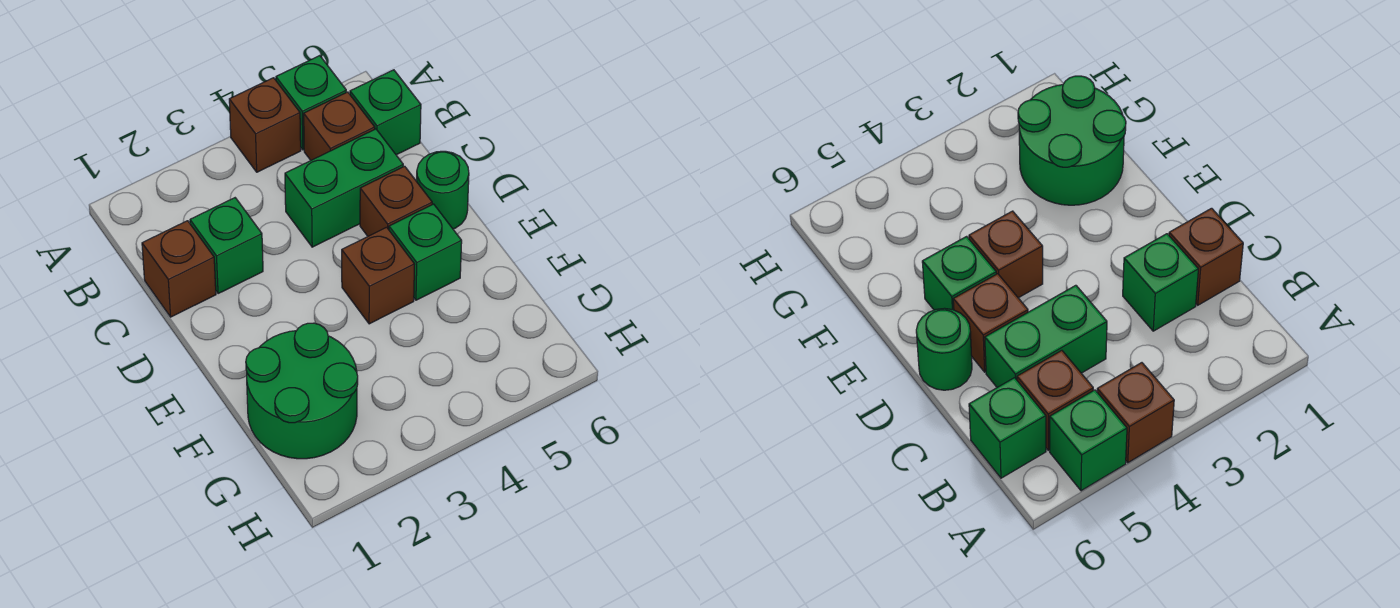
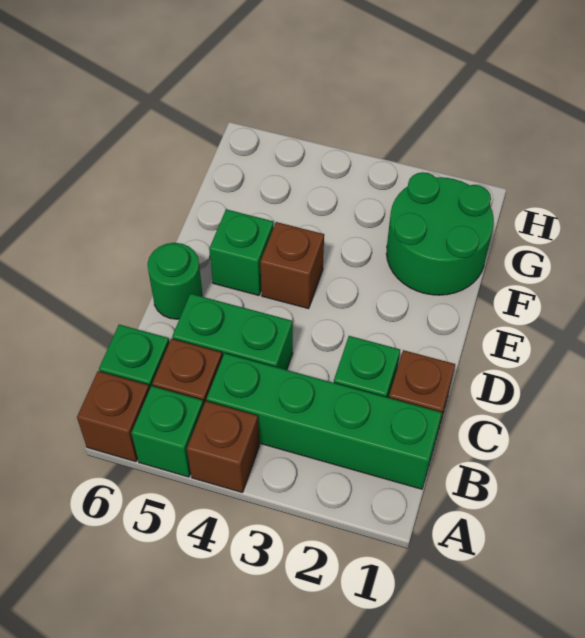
none -> green 1x4 brick [207,353,442,489]
brown 1x1 brick [360,166,432,236] -> brown 1x1 brick moved to [77,371,150,462]

